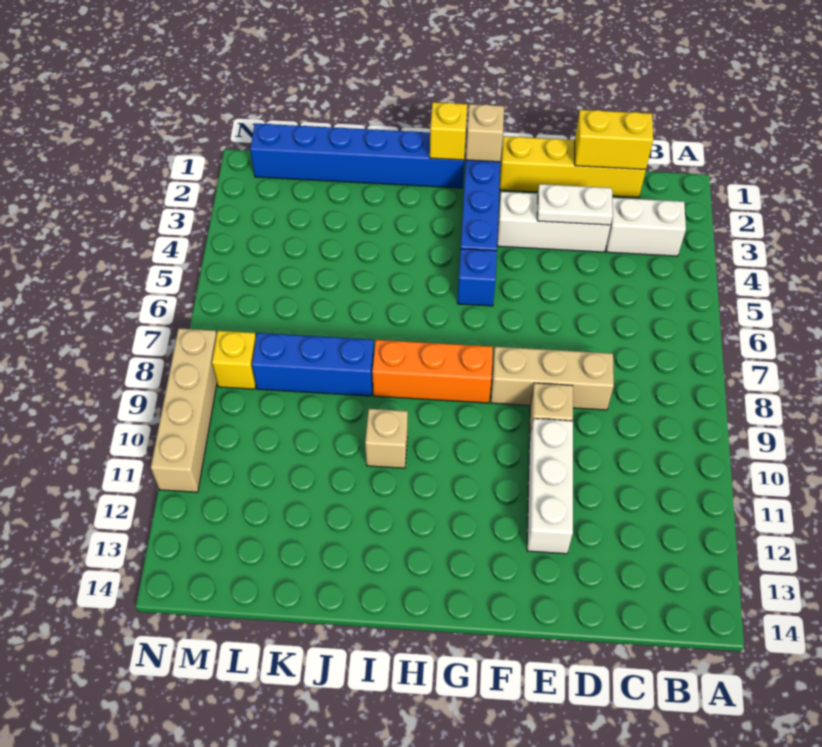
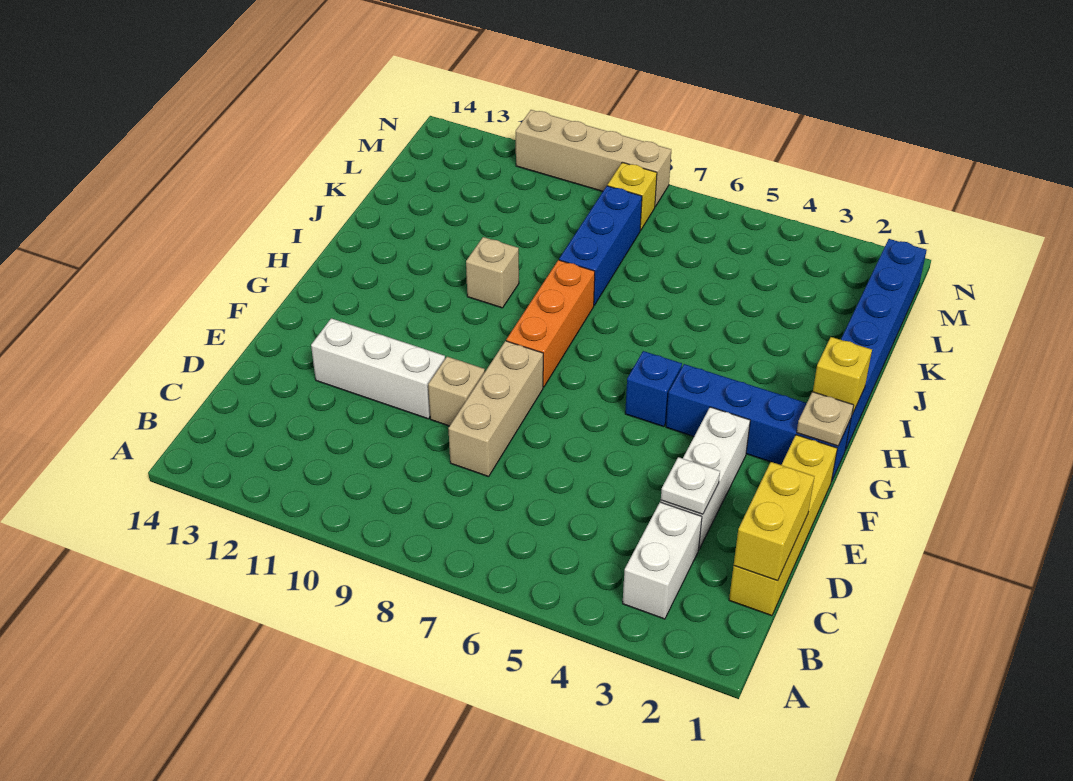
white 1x2 plate [537,184,613,225] -> white 1x1 plate [661,457,720,514]
tan 1x1 brick [466,104,504,162] -> tan 1x1 plate [797,392,854,446]

